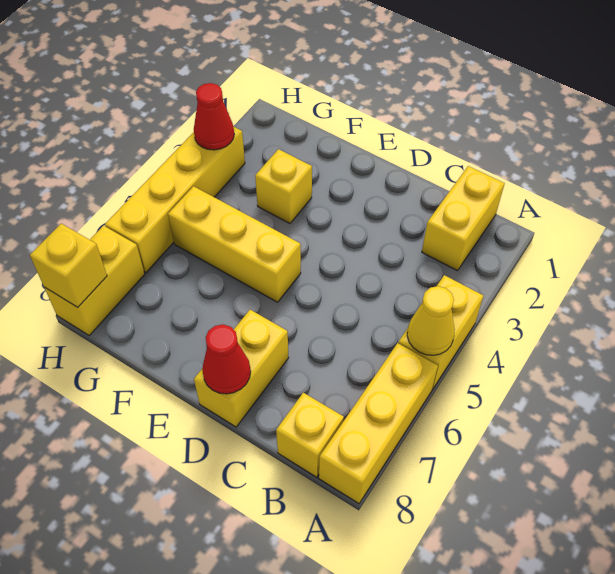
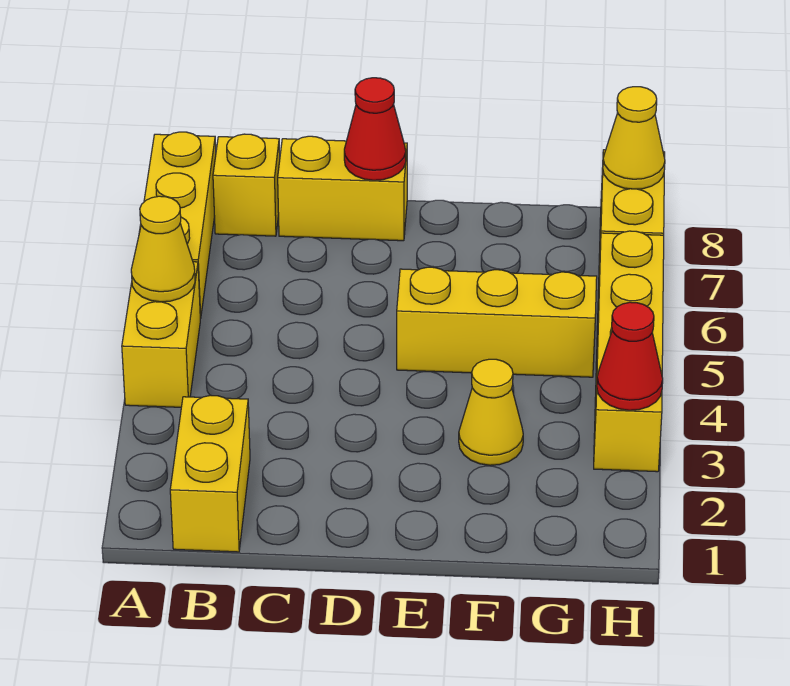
yellow 1x2 brick [194,310,289,427] -> yellow 1x2 brick turned to [278,136,407,241]
yellow 1x1 brick [255,149,312,224] -> yellow 1x1 cone [459,359,523,465]
yellow 1x1 brick [30,224,107,307] -> yellow 1x1 cone [603,87,665,189]

